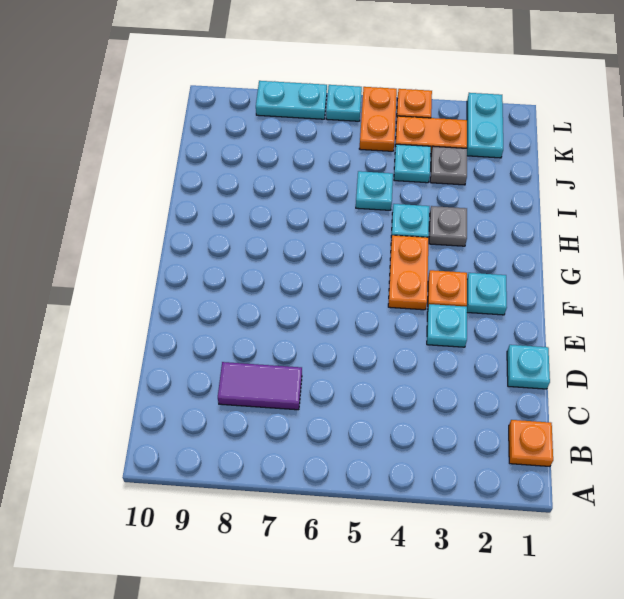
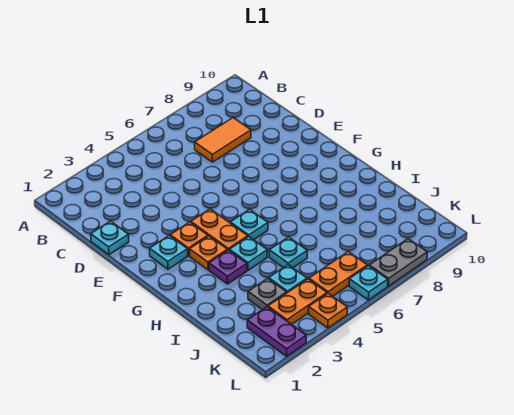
orange 1x1 plate [509,420,553,466] -> orange 1x1 plate moved to [189,236,227,270]
purple 1x2 tile [218,362,302,410] -> orange 1x2 tile [195,118,251,162]
cyan 1x1 plate [427,304,467,347] -> cyan 1x1 plate moved to [230,209,268,240]
grey 1x1 plate [429,206,467,246] -> purple 1x1 plate [209,250,247,284]
cyan 1x2 plate [467,93,503,158] -> purple 1x2 plate [247,307,306,356]
orange 1x2 plate [359,87,397,151] -> orange 1x2 plate turned to [309,252,367,296]
cyan 1x2 plate [256,81,327,119] -> grey 1x2 plate [369,239,427,286]

